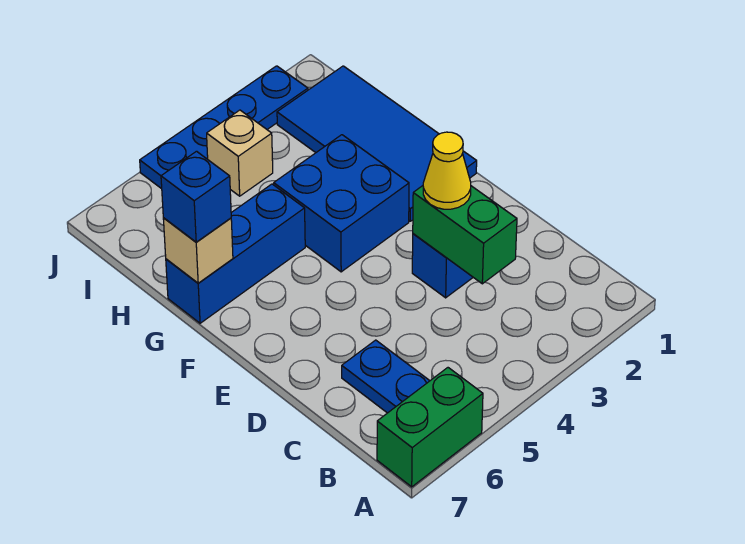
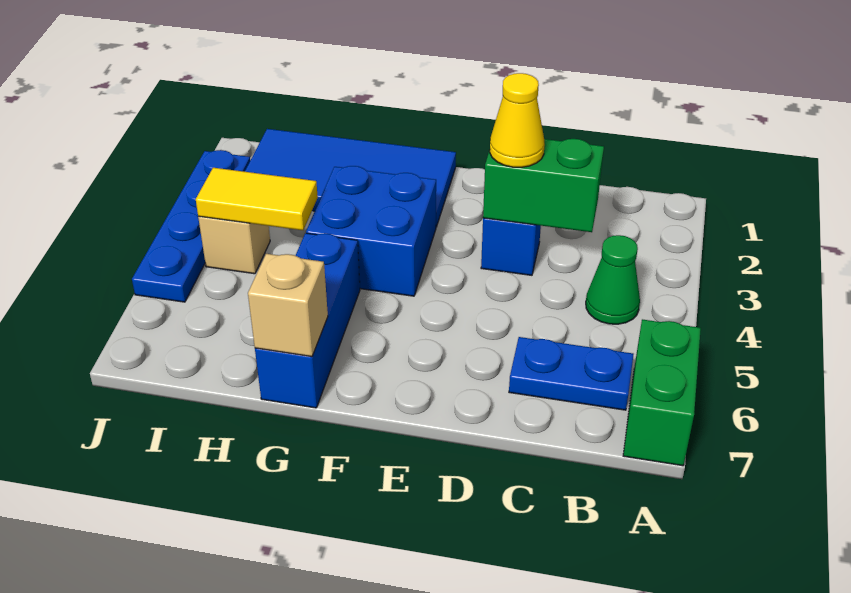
none -> green 1x1 cone [586,235,640,324]
blue 1x1 brick [161,151,231,242] -> none
none -> yellow 1x2 tile [196,168,318,230]

